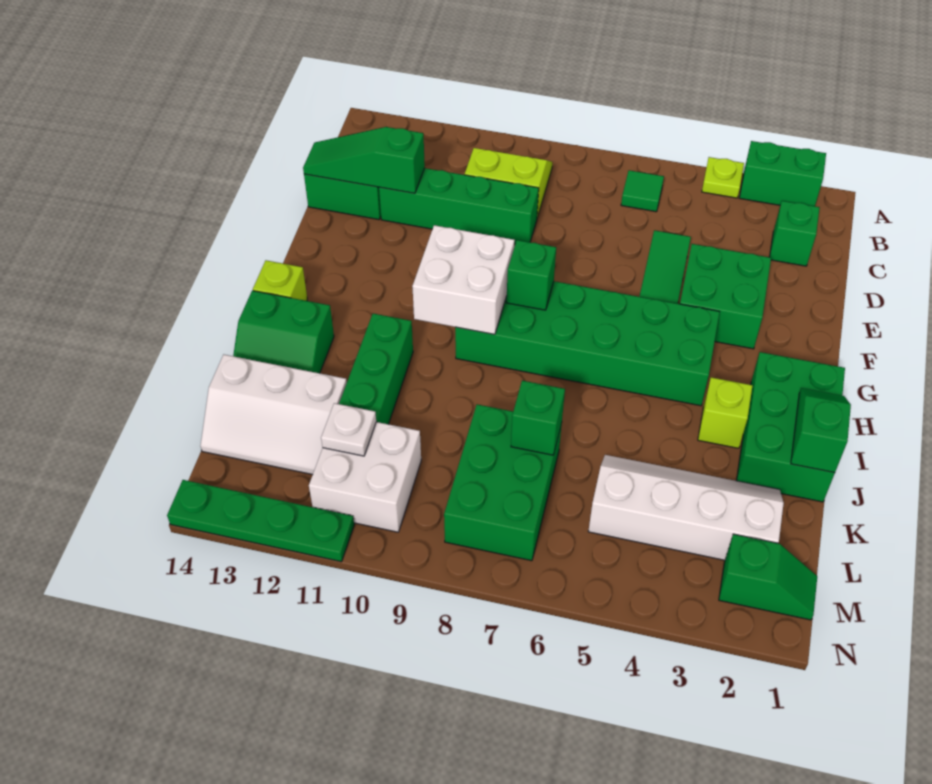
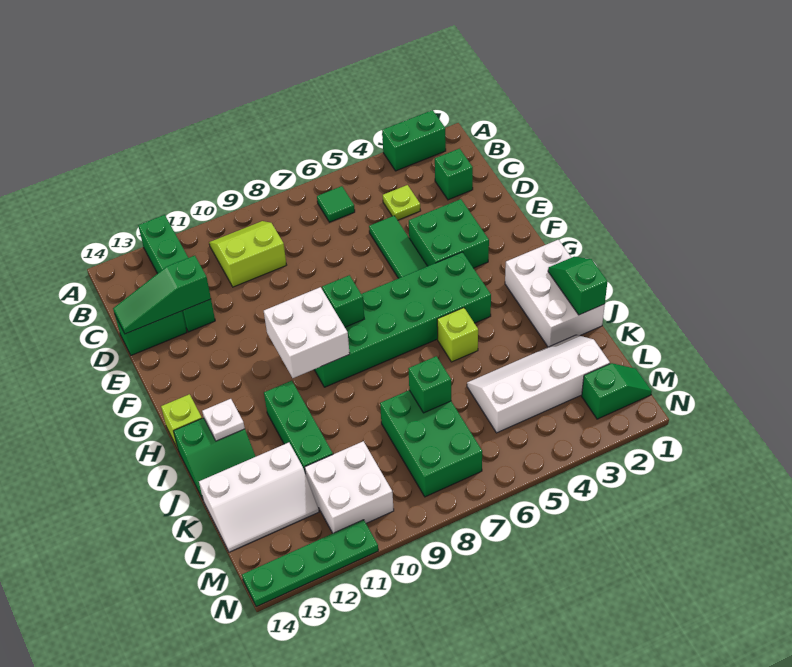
lime 1x1 plate [702,157,744,198] -> lime 1x1 plate moved to [383,185,421,220]
green 1x4 brick [379,168,539,244] -> green 1x4 brick turned to [138,215,215,332]
green 2x3 brick [736,352,845,502] -> white 2x3 brick [505,240,605,347]
lime 1x1 brick [698,377,752,448] -> lime 1x1 brick moved to [437,308,478,362]
white 1x1 plate [321,403,376,456] -> white 1x1 plate moved to [202,399,245,441]

